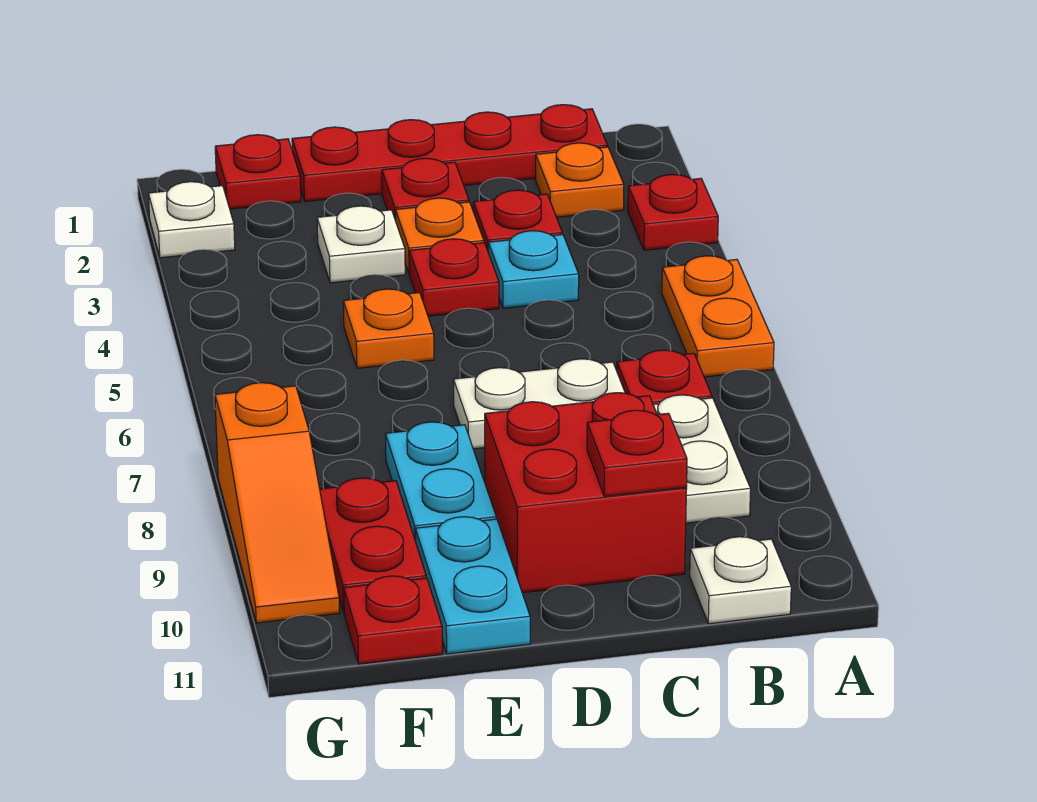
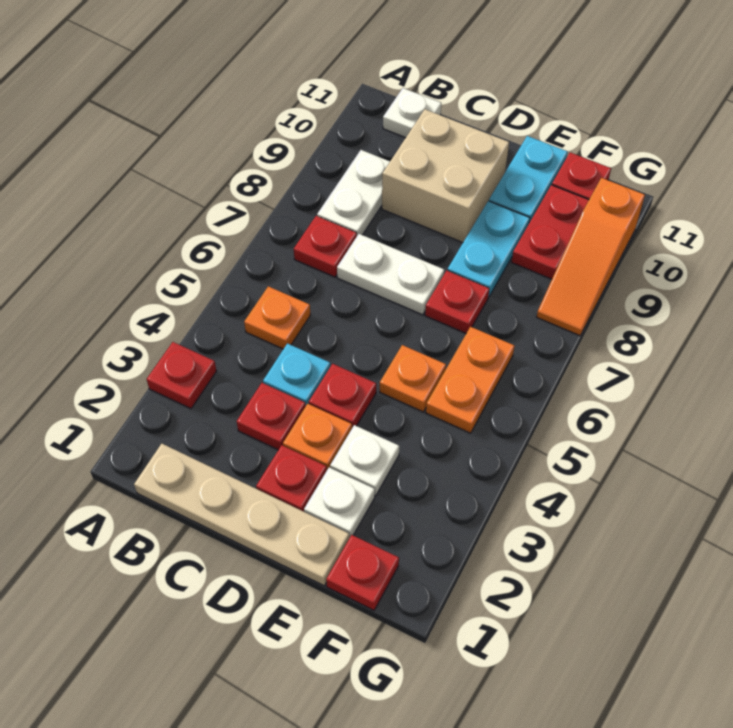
orange 1x2 plate [662,256,774,377] -> orange 1x2 plate moved to [426,327,515,433]
red 1x4 plate [292,105,608,202] -> tan 1x4 plate [134,444,349,586]
orange 1x1 plate [536,143,624,217] -> orange 1x1 plate moved to [244,286,310,349]
red 2x2 brick [485,393,687,593] -> tan 2x2 brick [382,109,509,243]
red 1x1 plate [587,410,687,496] -> red 1x1 plate moved to [425,271,489,333]
white 1x1 plate [148,182,235,258] -> white 1x1 plate moved to [304,468,375,538]
orange 1x3 slope [215,383,339,623] -> orange 1x3 slope turned to [537,178,645,336]

